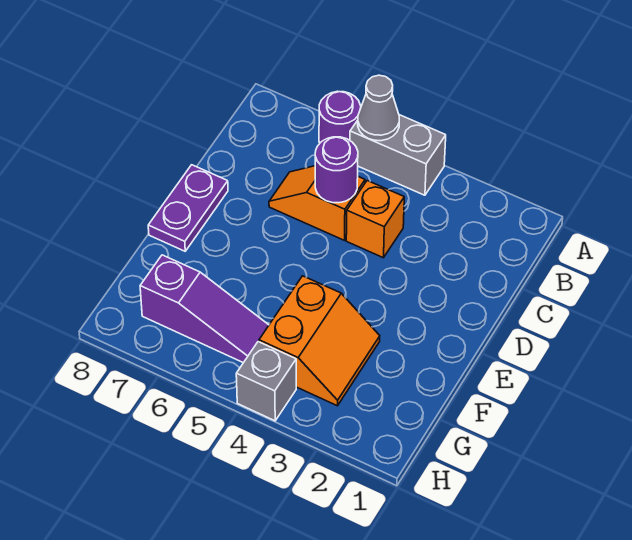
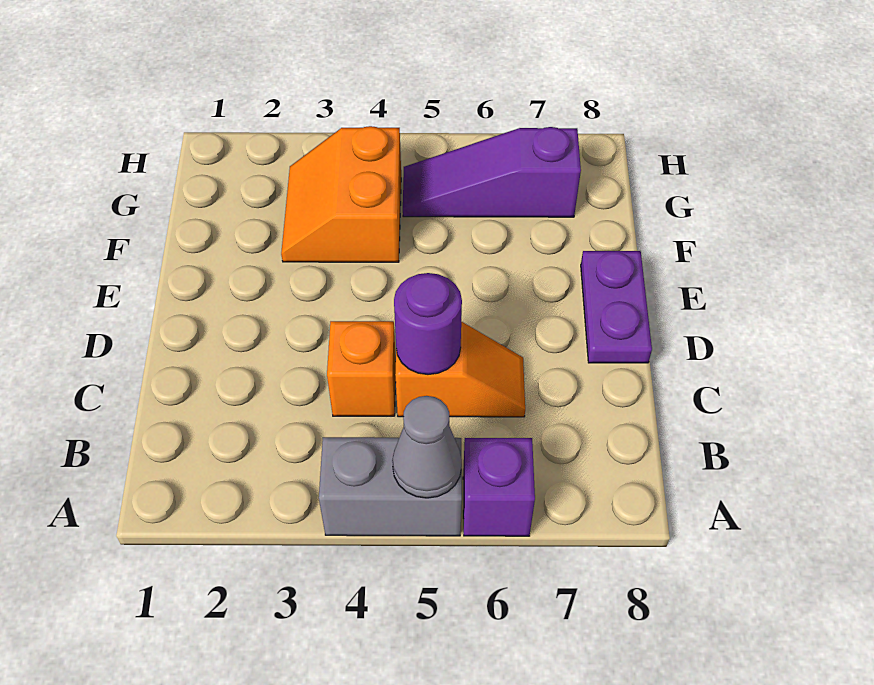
purple 1x1 round brick [319,91,361,143] -> purple 1x1 brick [463,438,535,536]
grey 1x1 brick [236,342,296,421] -> none

